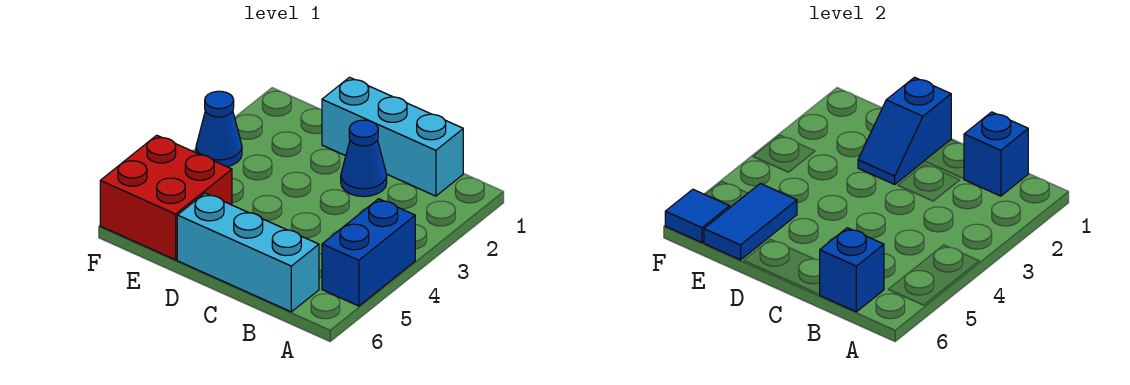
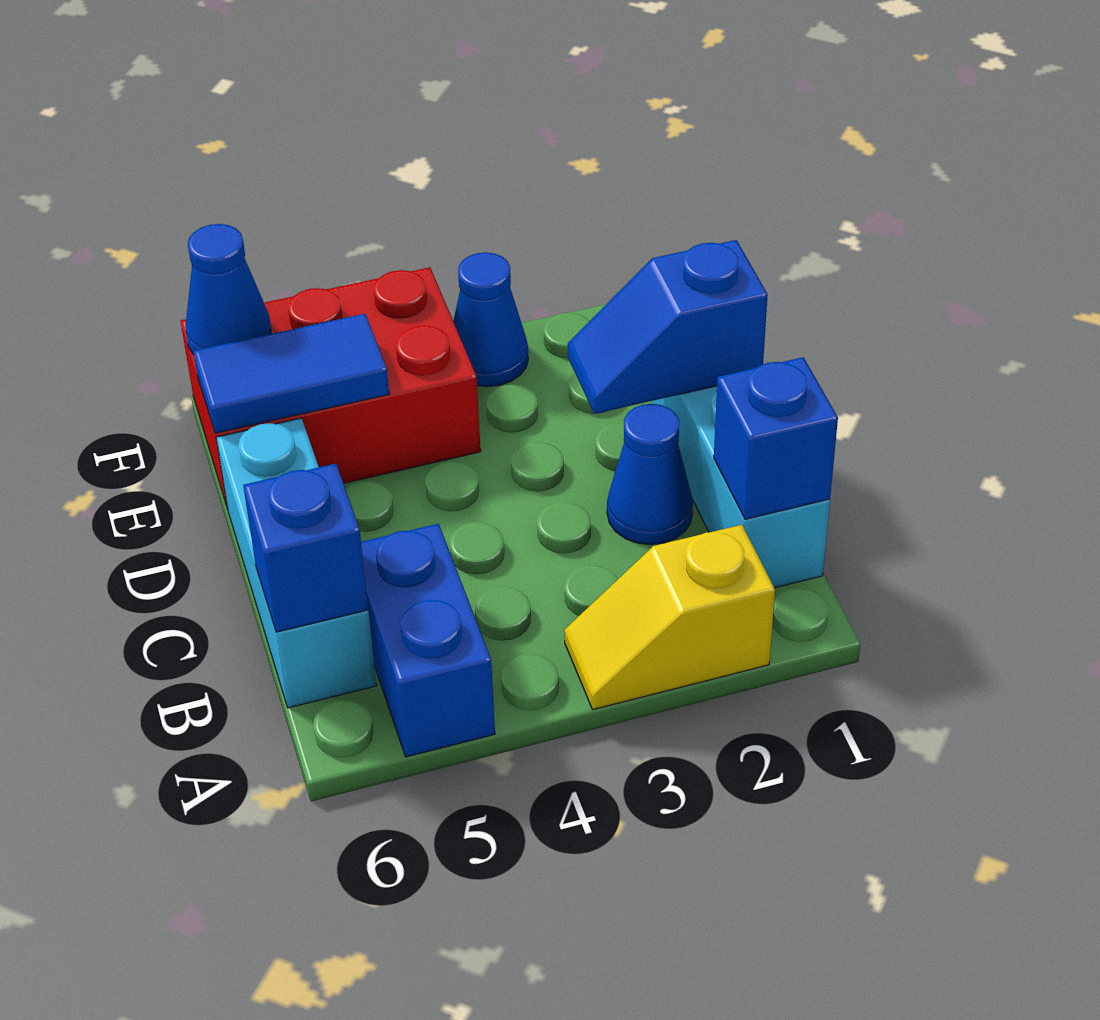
none -> yellow 1x2 slope [564,525,775,710]
blue 1x2 brick [322,199,415,306] -> blue 1x2 brick turned to [361,524,495,757]
red 2x2 brick [100,135,232,260] -> red 2x3 brick [181,267,481,509]
blue 1x1 tile [665,189,730,242] -> blue 1x1 cone [186,224,272,355]

